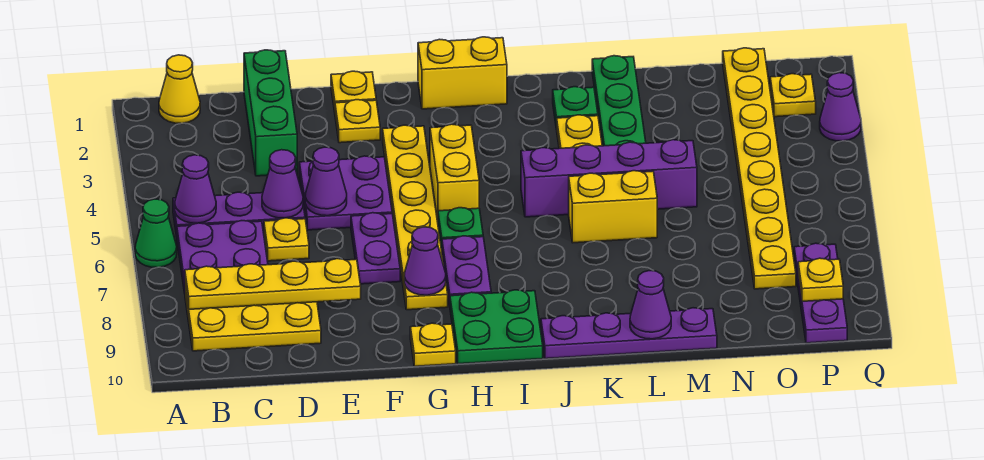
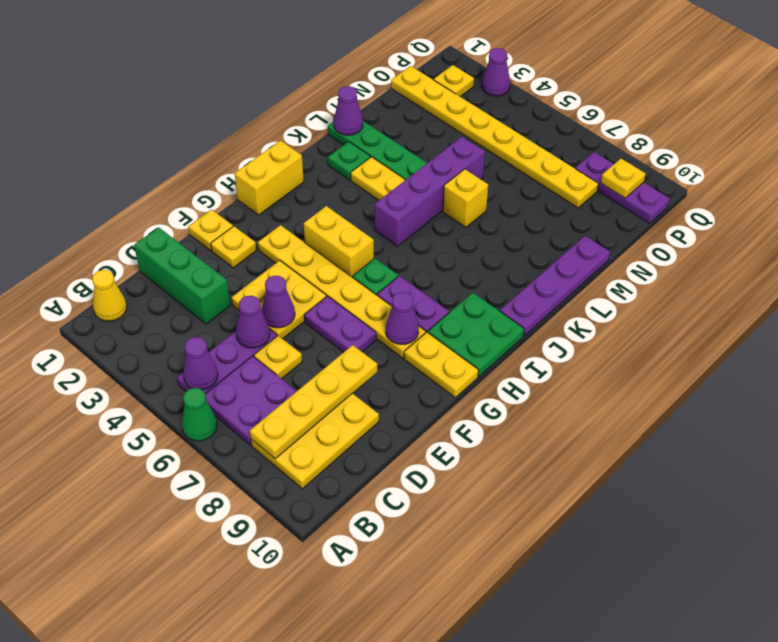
purple 2x2 plate [299,156,392,230] -> yellow 2x2 plate [232,260,326,339]
yellow 1x1 plate [410,323,456,366] -> yellow 1x2 plate [404,332,479,398]
yellow 1x2 brick [569,171,657,243] -> yellow 1x1 brick [443,169,488,227]
purple 1x1 cone [630,271,671,339] -> purple 1x1 cone moved to [334,86,363,135]

